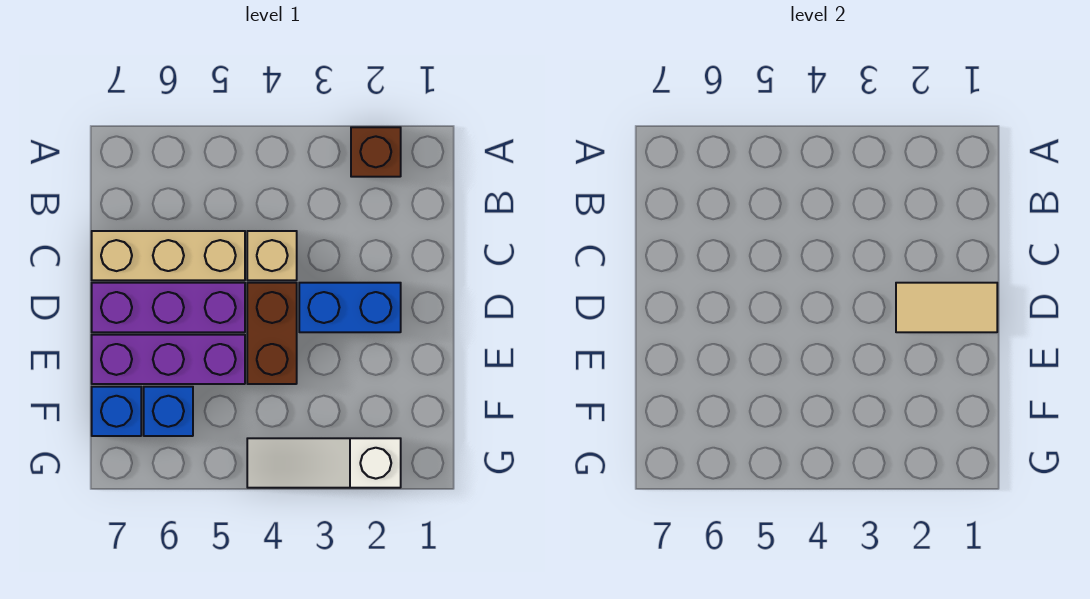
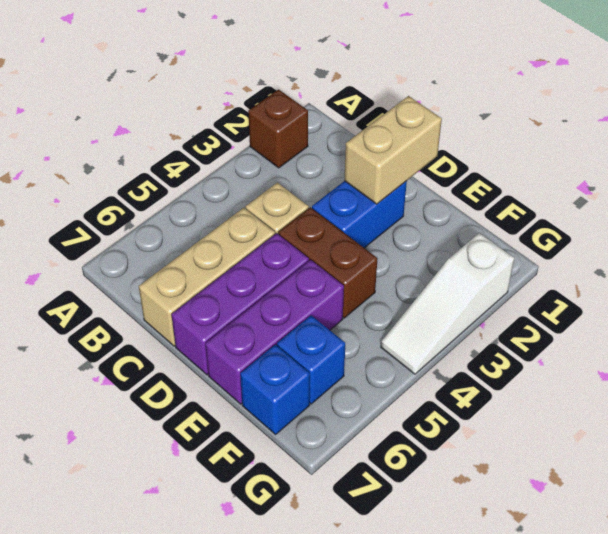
tan 1x2 tile [896,283,997,332] -> tan 1x2 brick [344,96,442,204]

